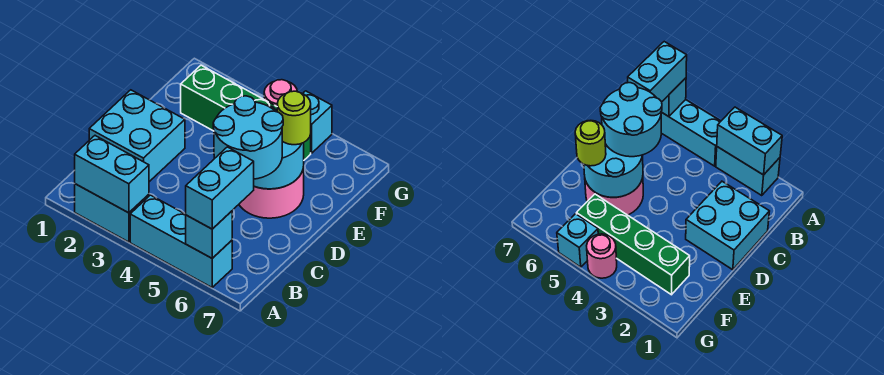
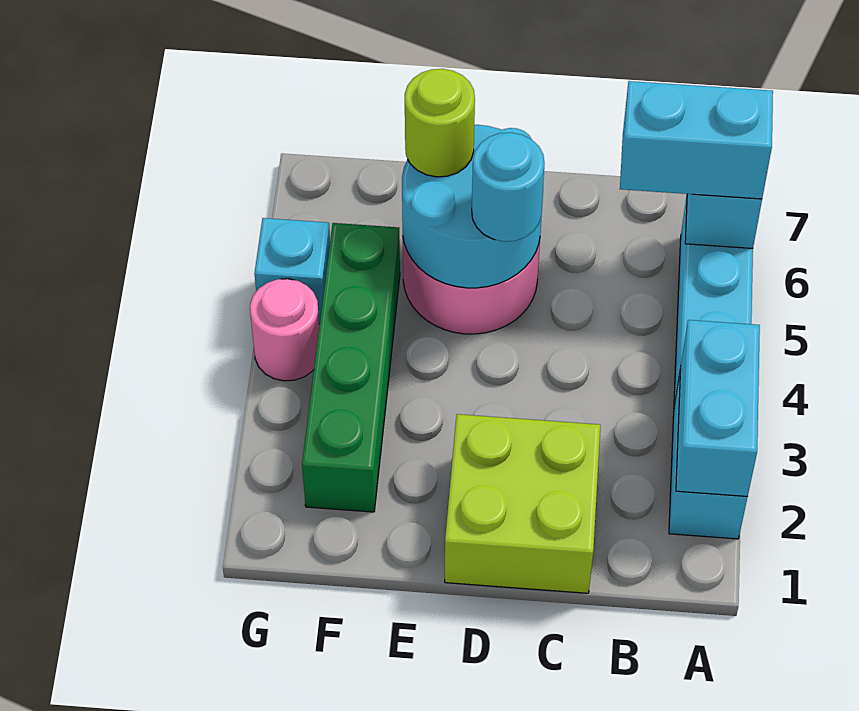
cyan 2x2 brick [89,90,185,182] -> lime 2x2 brick [445,414,601,593]
cyan 2x2 round brick [213,96,283,179] -> cyan 1x1 round brick [472,133,545,242]

